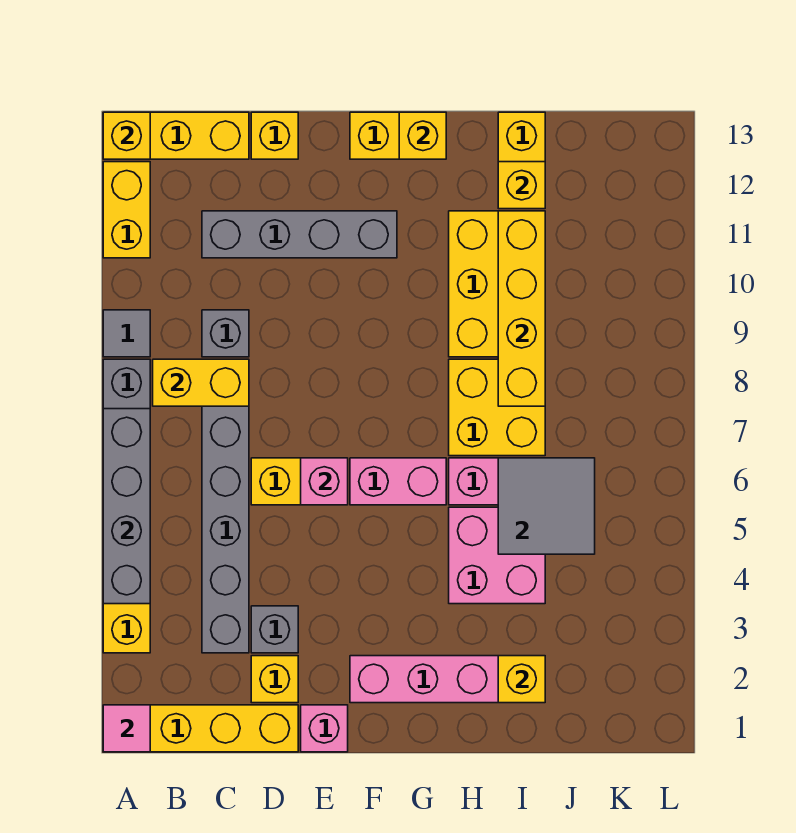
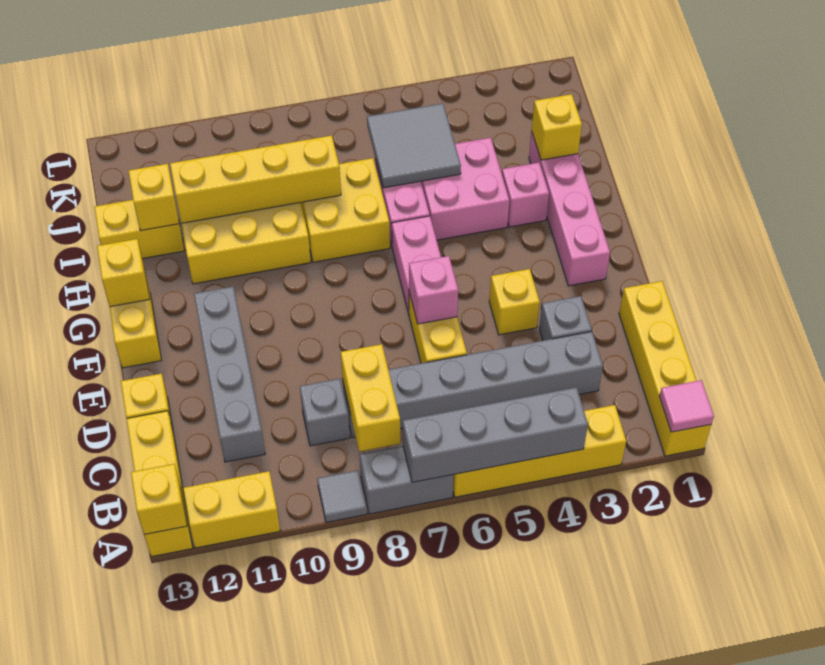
yellow 1x1 brick [251,656,298,703] -> yellow 1x1 brick moved to [489,269,540,335]
pink 1x1 brick [301,705,348,752] -> pink 1x1 brick moved to [502,163,549,227]

